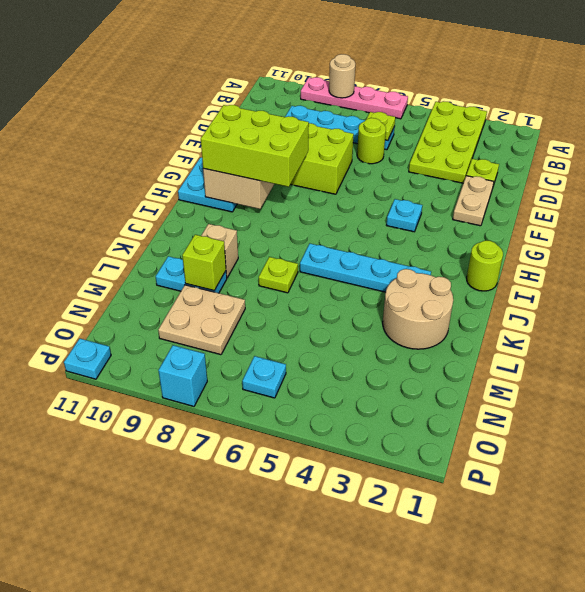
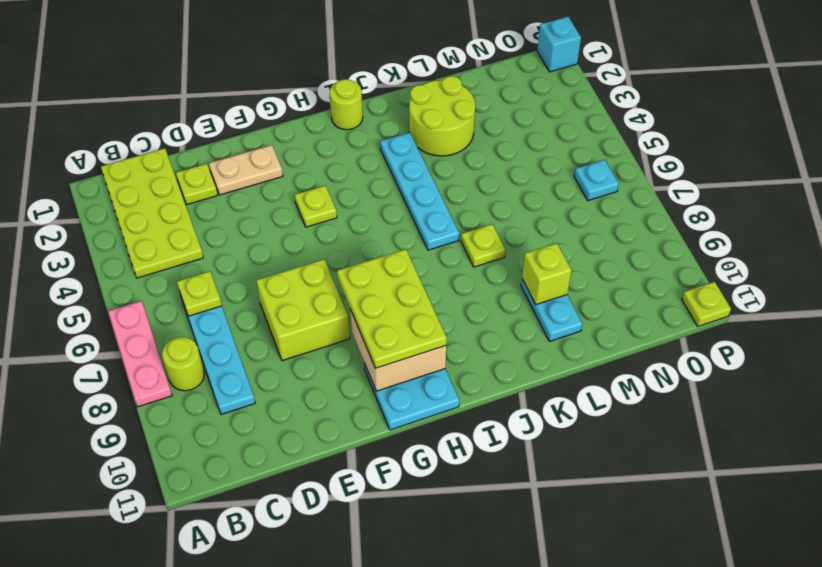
lime 2x4 plate [409,101,487,183] -> lime 2x4 plate turned to [101,148,203,278]
pink 1x4 plate [301,77,408,119] -> pink 1x3 plate [108,301,172,407]
tan 1x1 round brick [329,54,355,98] -> none
lime 1x1 round brick [357,118,386,164] -> lime 1x1 round brick moved to [162,337,204,391]
cyan 1x1 plate [387,199,422,232] -> lime 1x1 plate [295,185,337,227]
lime 2x3 brick [201,105,309,187] -> lime 2x3 plate [337,249,447,368]
tan 2x2 round brick [383,269,453,349] -> lime 2x2 round brick [409,76,475,156]
tan 1x1 brick [201,224,238,278] -> none
tan 2x2 plate [158,285,245,355] -> none
cyan 1x1 brick [158,345,207,406] -> cyan 1x1 brick moved to [537,17,581,72]
cyan 1x1 plate [64,339,111,379] -> lime 1x1 plate [682,282,731,326]

